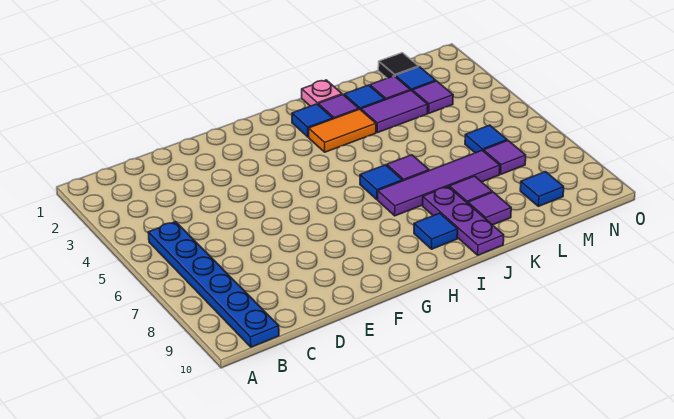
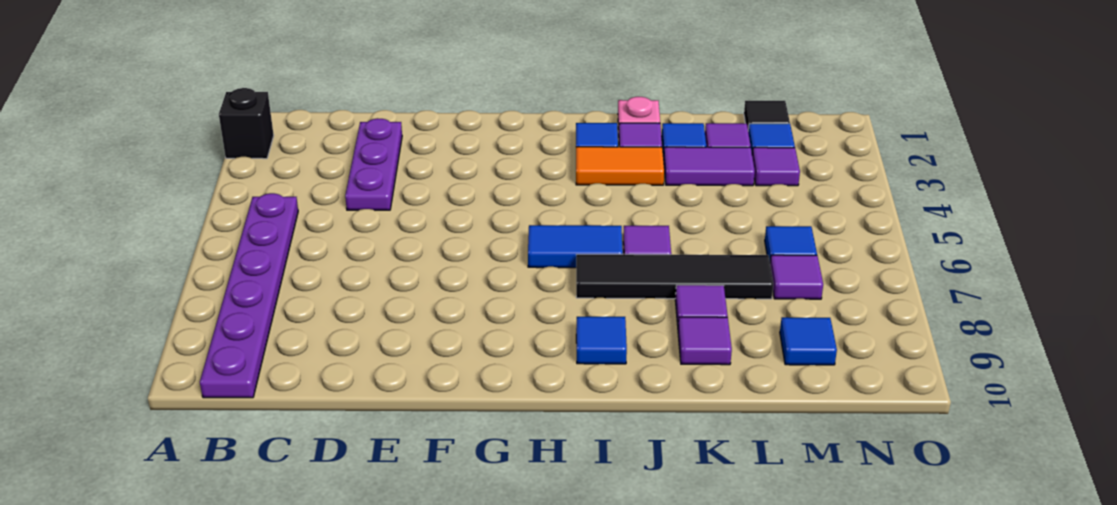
none -> black 1x1 brick [219,88,274,159]
blue 1x6 plate [148,222,279,347] -> purple 1x6 plate [200,193,298,398]
blue 1x1 tile [360,165,402,200] -> blue 1x2 tile [528,225,623,268]
purple 1x4 tile [378,150,500,216] -> black 1x4 tile [576,254,773,299]
purple 1x3 plate [423,187,504,255] -> purple 1x3 plate moved to [345,118,402,210]

